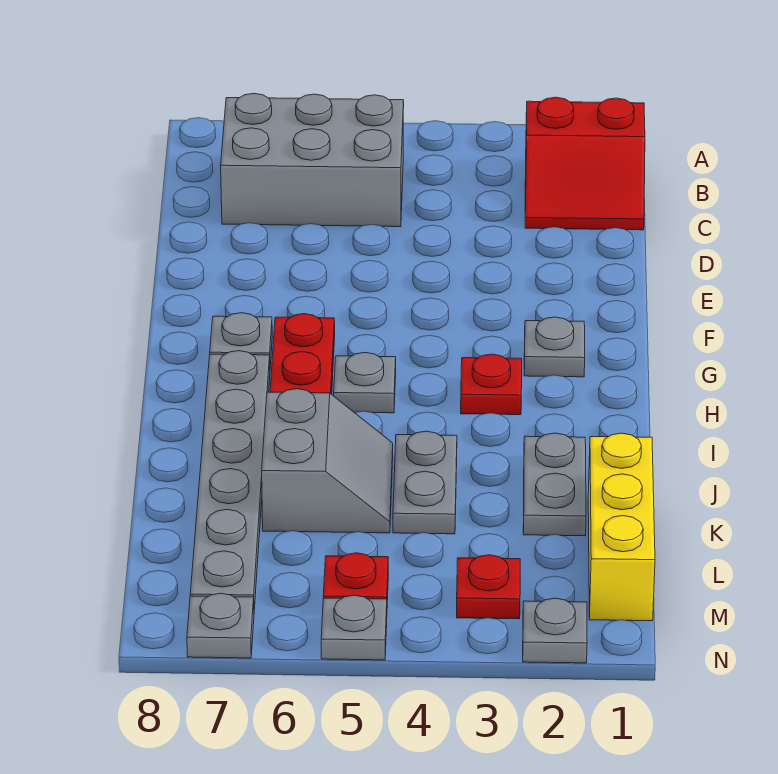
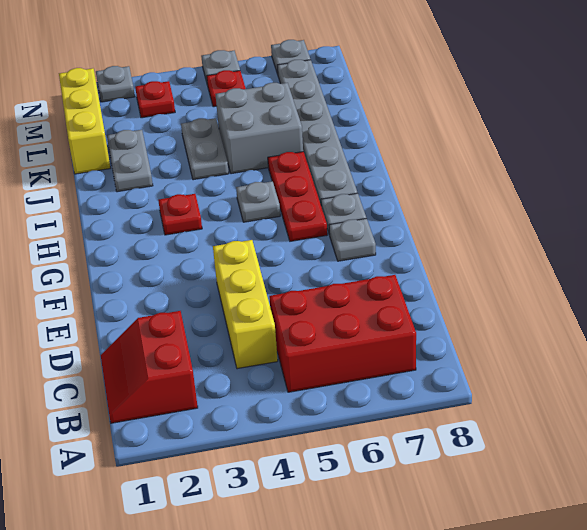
red 2x2 slope [525,97,645,230] -> red 2x2 slope turned to [101,311,198,423]
grey 2x3 brick [221,93,404,227] -> red 2x3 brick [269,275,416,392]
none -> yellow 1x3 brick [213,240,278,369]
grey 1x1 plate [524,317,585,377] -> grey 1x1 plate moved to [329,218,376,261]
grey 2x2 slope [262,389,393,533] -> grey 2x2 brick [215,83,303,174]

